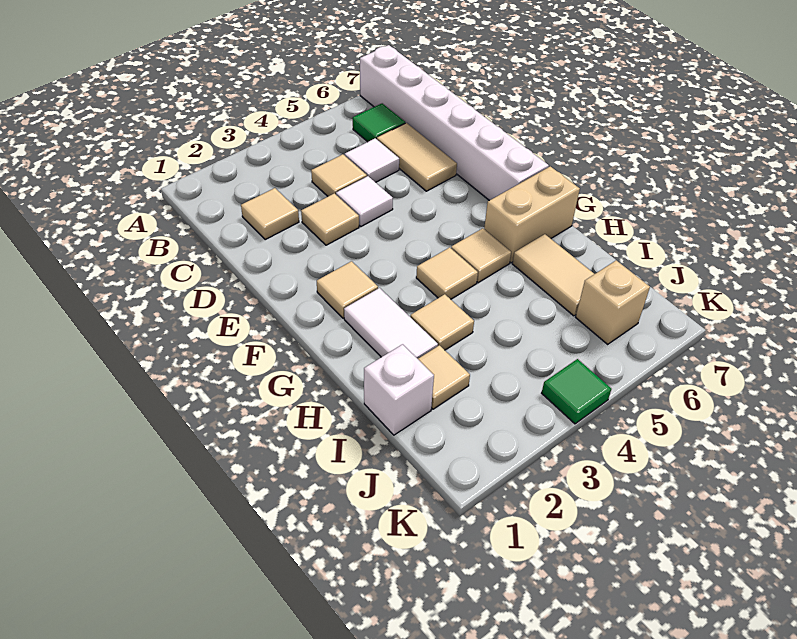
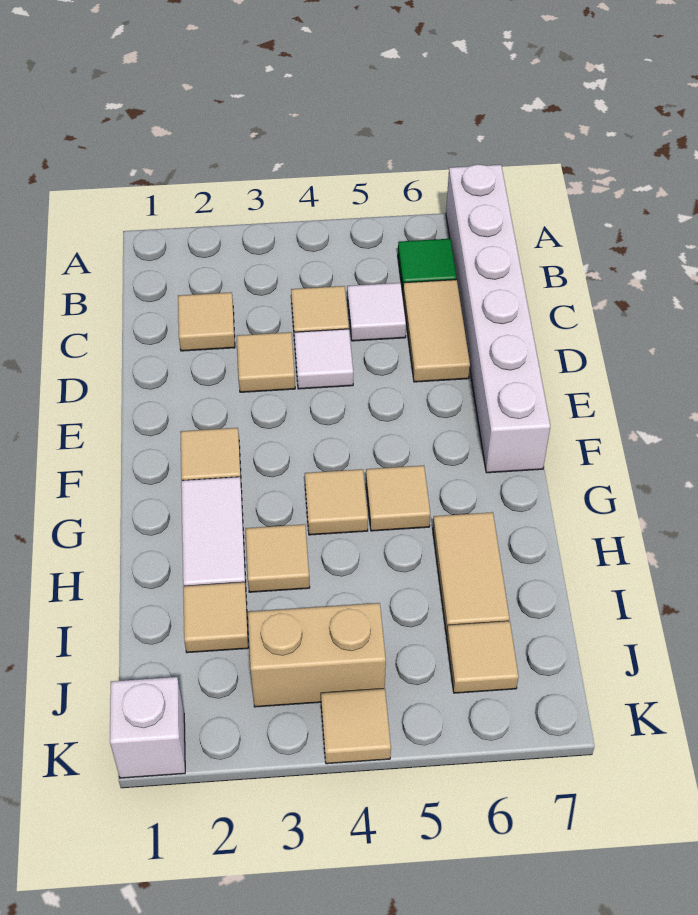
tan 1x2 brick [484,166,580,263] -> tan 1x2 brick moved to [248,603,386,707]
white 1x1 brick [364,344,434,435] -> white 1x1 brick moved to [110,677,185,778]
tan 1x1 brick [576,260,650,344] -> tan 1x1 tile [447,621,519,693]
green 1x1 tile [542,359,611,424] -> tan 1x1 tile [321,689,391,764]

